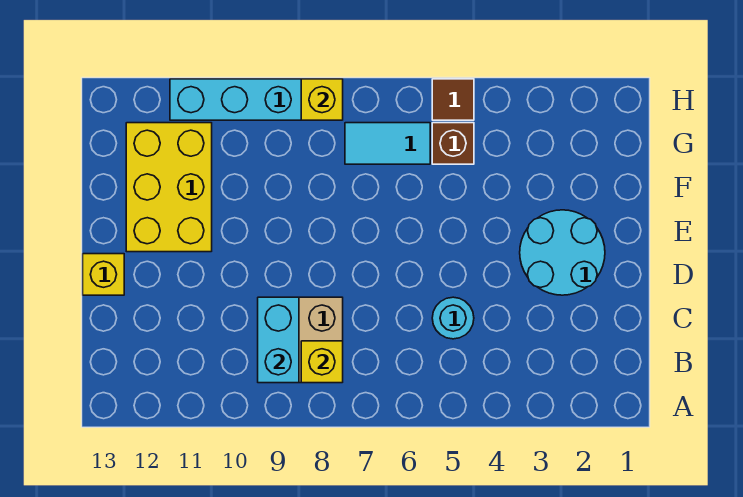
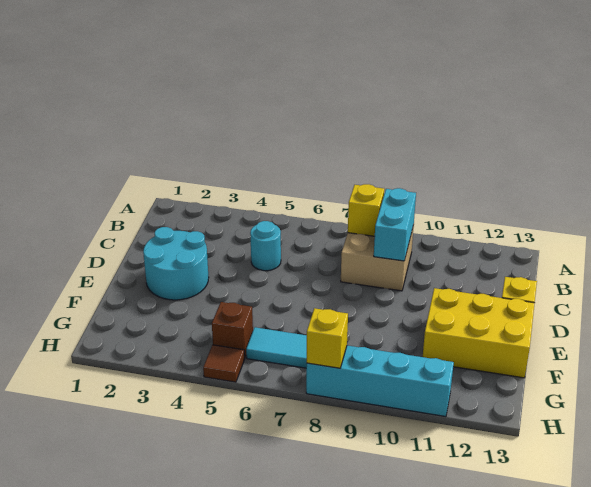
yellow 2x3 brick [126,123,212,252] -> yellow 2x3 brick turned to [423,288,535,378]

